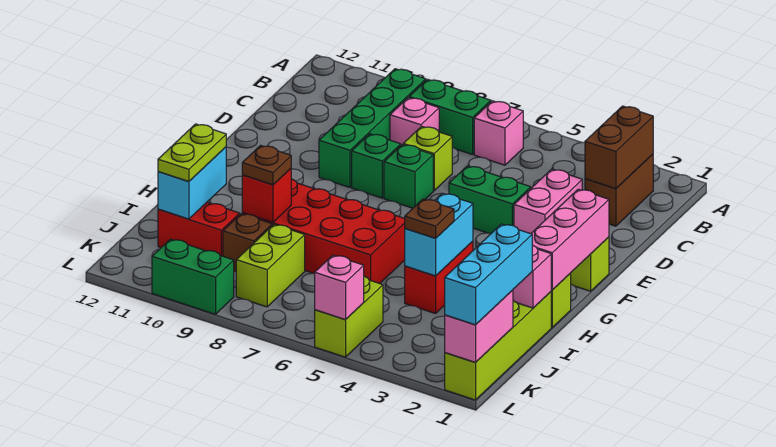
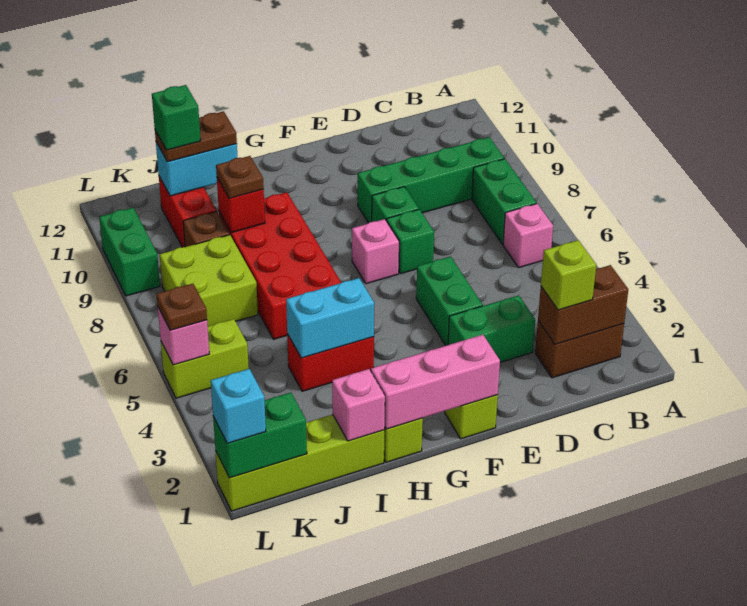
pink 1x1 brick [390,98,439,145] -> pink 1x1 brick moved to [352,219,399,284]
pink 1x2 brick [514,169,582,234] -> green 1x2 brick [448,295,535,362]
lime 1x1 brick [403,126,452,191] -> lime 1x1 brick moved to [541,240,596,310]
brown 1x1 plate [405,199,454,238] -> brown 1x1 plate moved to [156,284,207,330]
lime 1x2 plate [158,124,226,181] -> brown 1x2 plate [155,111,237,162]
cyan 1x3 brick [445,224,532,325] -> cyan 1x1 brick [211,369,266,443]
lime 1x2 brick [236,225,305,307] -> lime 2x2 brick [160,235,258,326]
none -> green 1x1 brick [152,85,201,150]
pink 1x2 brick [445,290,513,363] -> green 1x2 brick [213,393,307,478]

